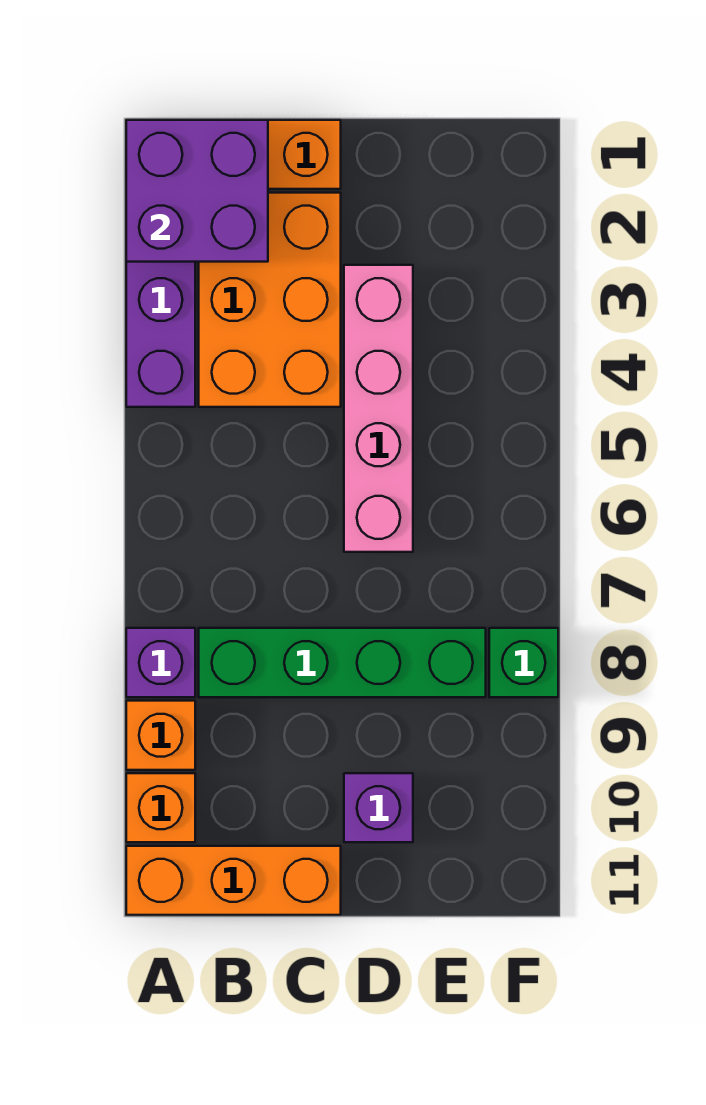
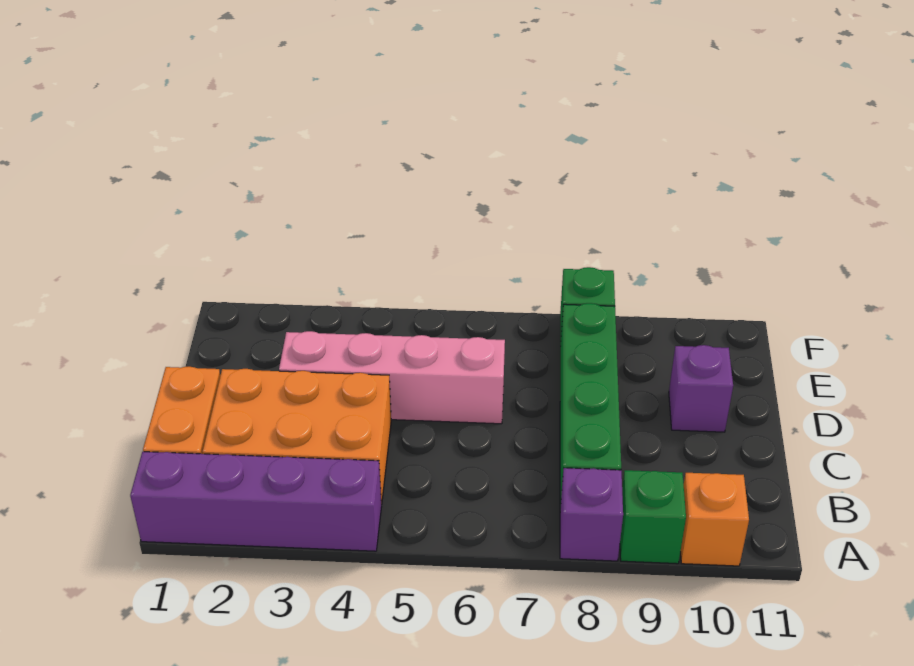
purple 2x2 brick [126,120,268,262] -> none
orange 1x1 brick [126,701,195,770] -> green 1x1 brick [620,470,686,564]
orange 1x3 brick [126,846,341,915] -> none

